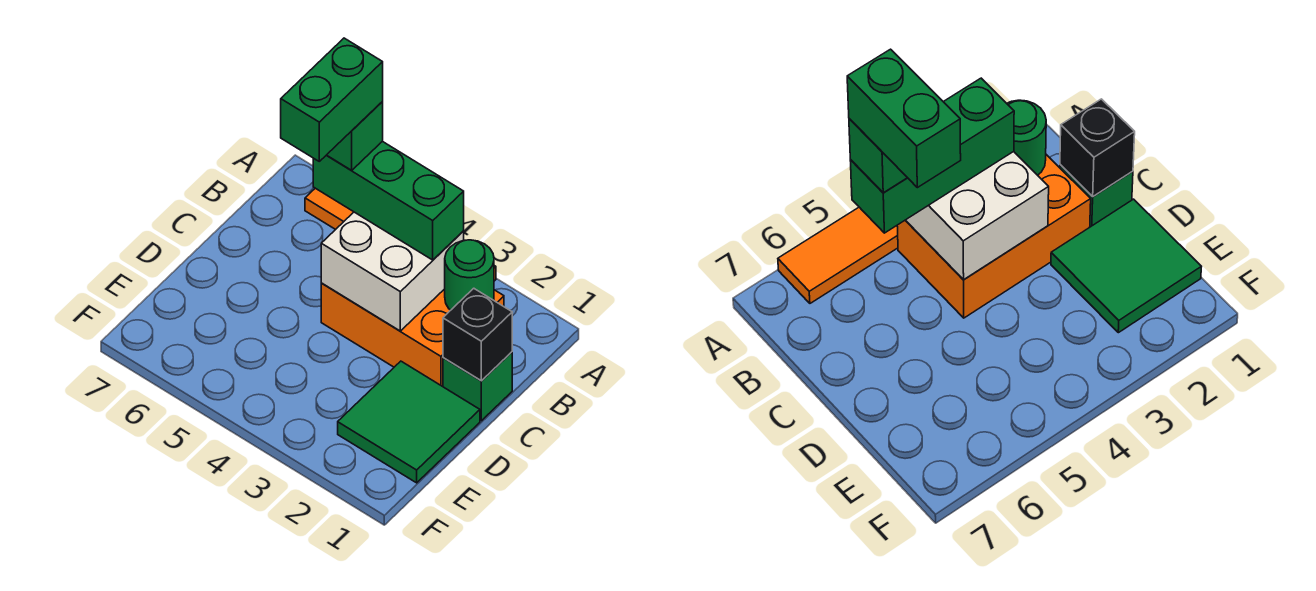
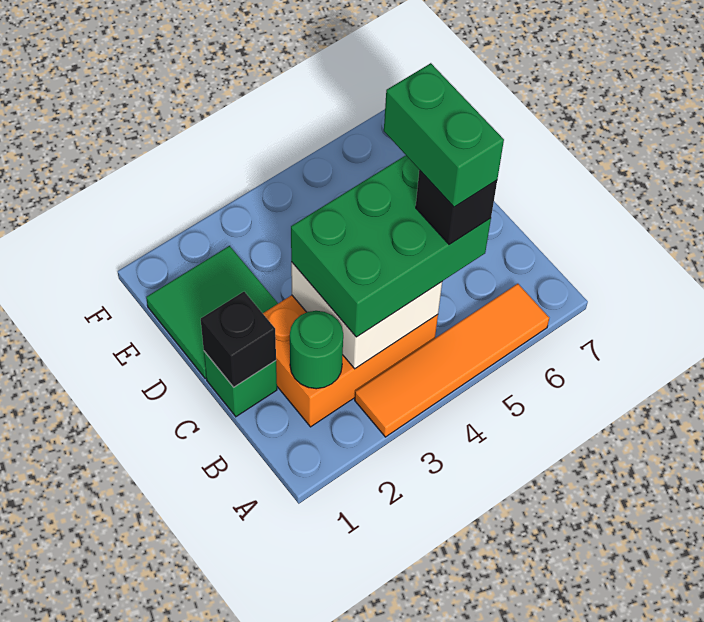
green 1x3 brick [313,141,464,260] -> green 2x3 brick [291,155,491,337]
green 1x1 brick [327,102,383,170] -> black 1x1 brick [416,170,497,245]

